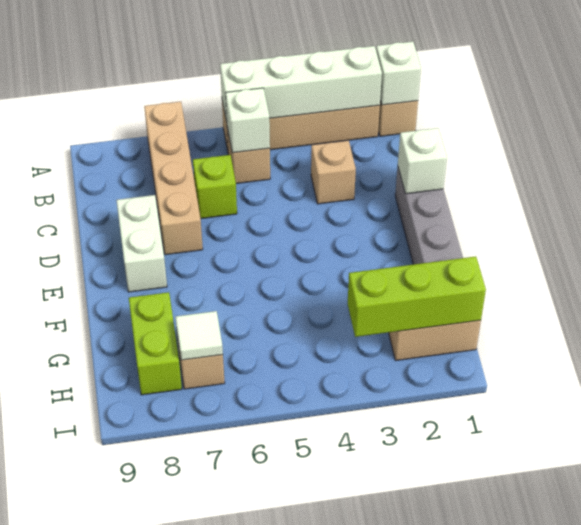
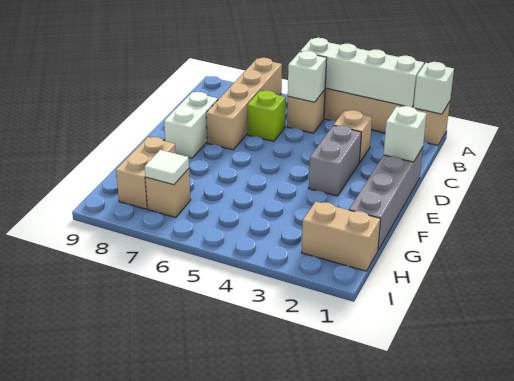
none -> grey 1x2 brick [309,125,361,196]
lime 1x2 brick [129,292,182,395] -> tan 1x2 brick [116,137,176,209]
lime 1x3 brick [348,256,486,337] -> none

